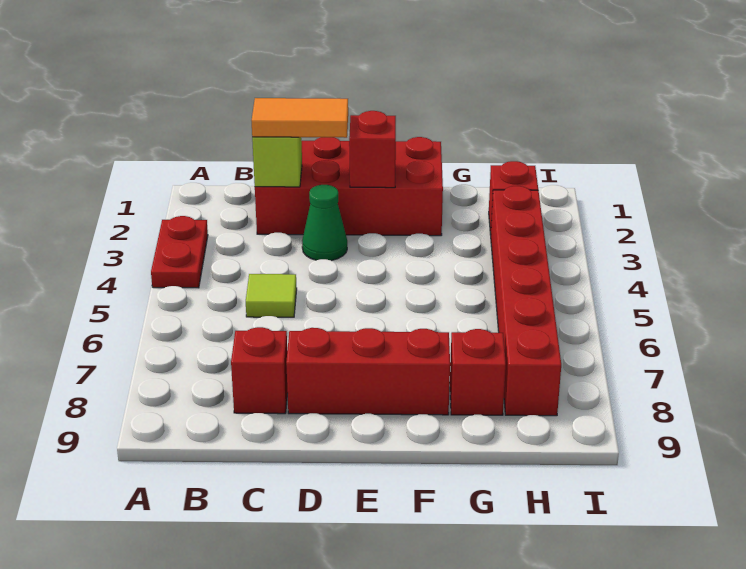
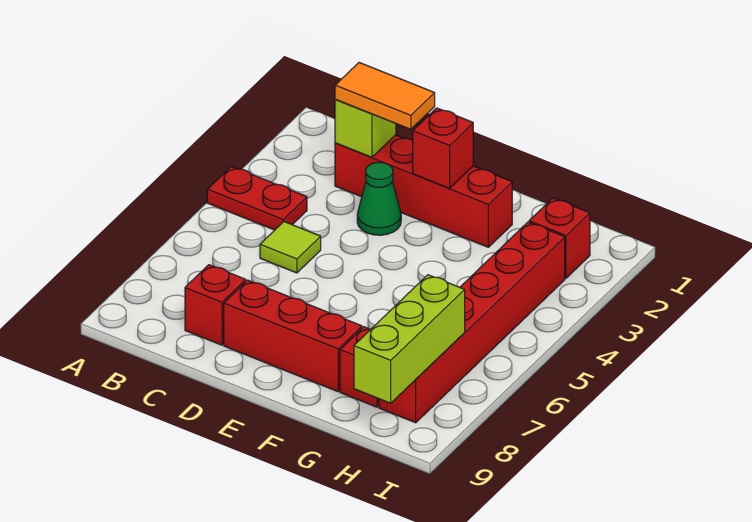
red 1x2 plate [151,216,208,288] -> red 1x2 plate turned to [207,166,307,230]
red 2x4 brick [255,137,443,236] -> red 1x4 brick [335,135,512,247]
none -> lime 1x3 brick [354,275,465,403]

